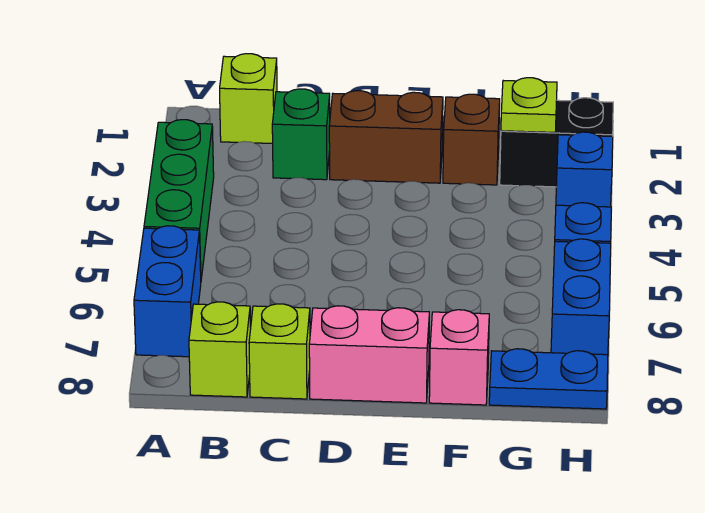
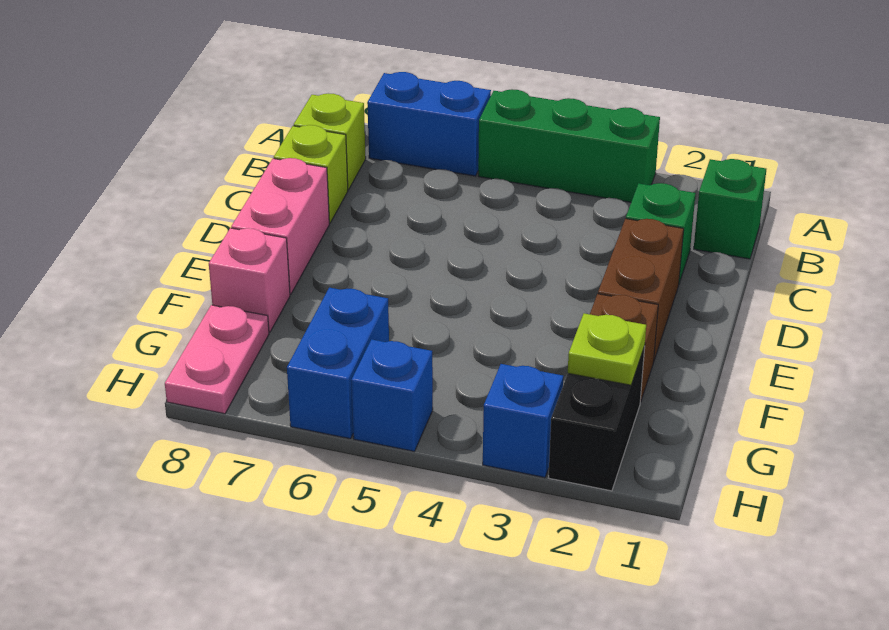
lime 1x1 brick [220,54,277,144] -> green 1x1 brick [694,159,766,259]
blue 1x2 plate [489,349,608,409] -> pink 1x2 plate [165,305,269,414]
blue 1x2 brick [551,239,611,355] -> blue 1x2 brick turned to [287,288,389,439]

